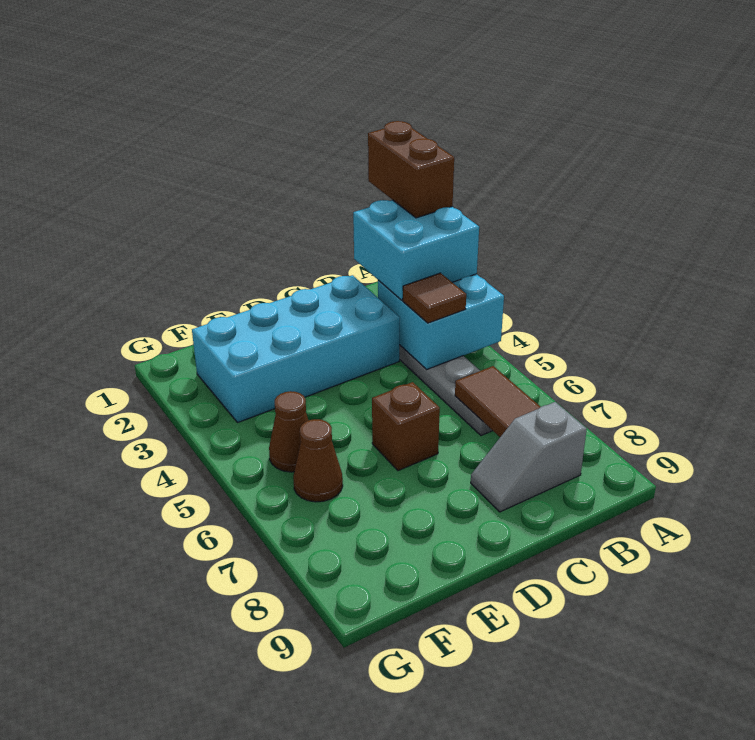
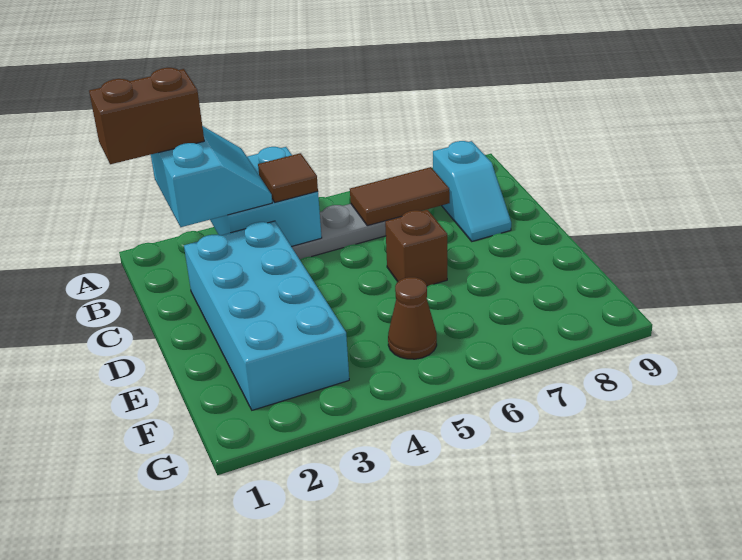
cyan 2x2 brick [353,200,479,300] -> cyan 2x2 slope [151,126,272,227]
grey 1x2 slope [471,402,587,512] -> cyan 1x2 slope [433,141,511,241]
brown 1x1 cone [293,419,343,502] -> none

